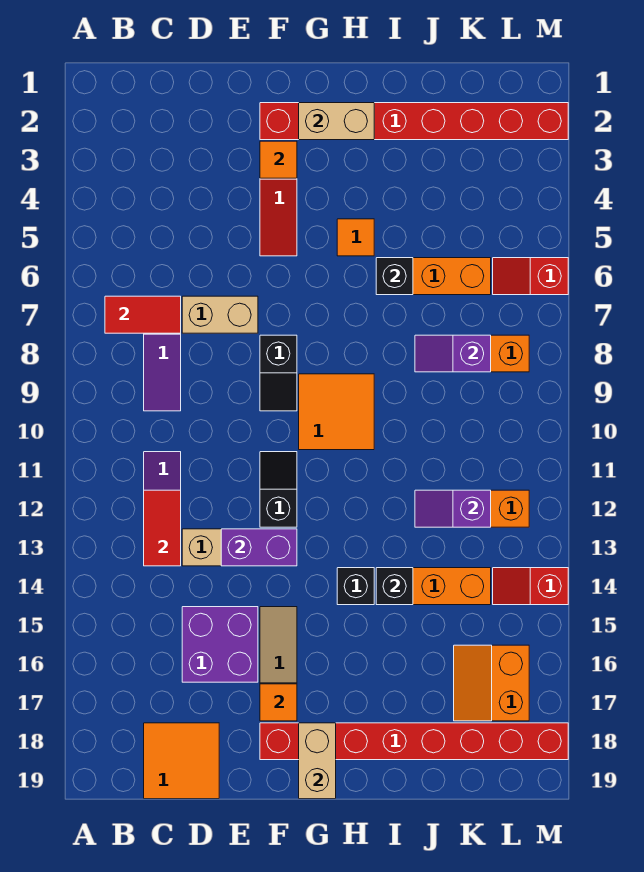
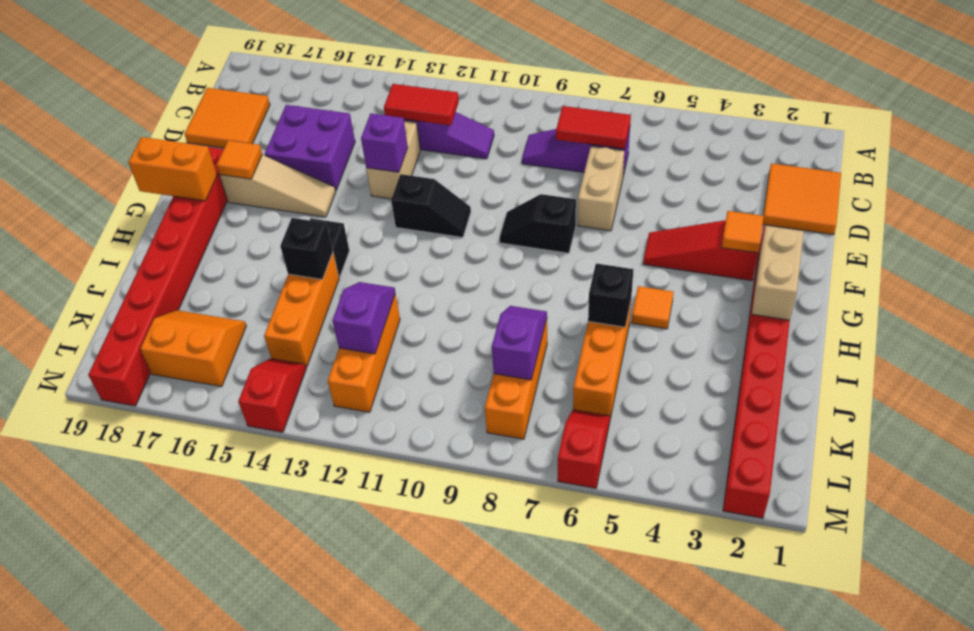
red 1x2 tile [105,296,181,333] -> red 1x2 tile turned to [556,106,631,149]
purple 1x2 brick [221,529,297,566] -> purple 1x1 brick [361,113,408,172]
orange 2x2 tile [299,374,374,450] -> orange 2x2 tile moved to [763,163,841,235]
tan 1x2 brick [299,723,336,799] -> orange 1x2 brick [128,137,217,201]

